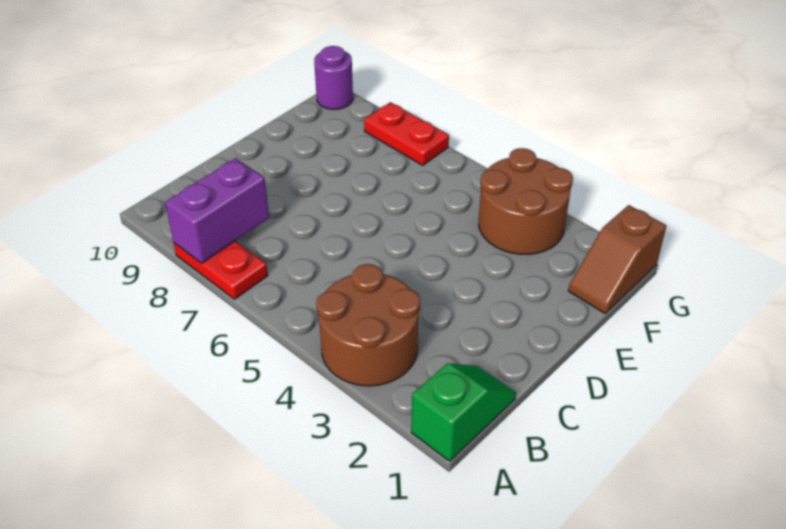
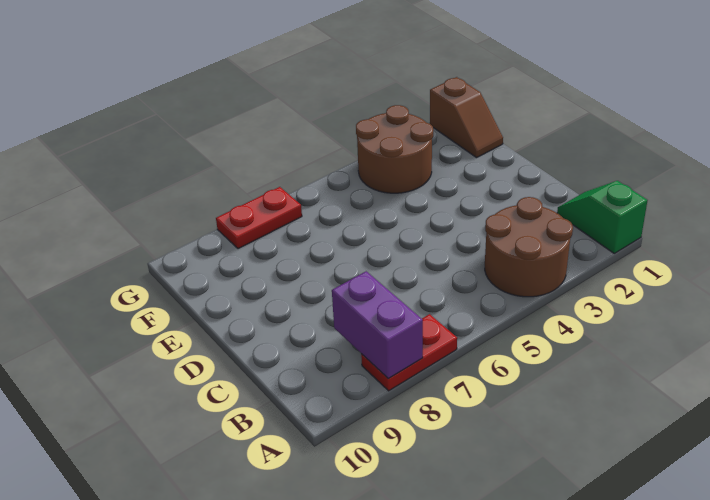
purple 1x1 round brick [314,46,353,109] -> none

